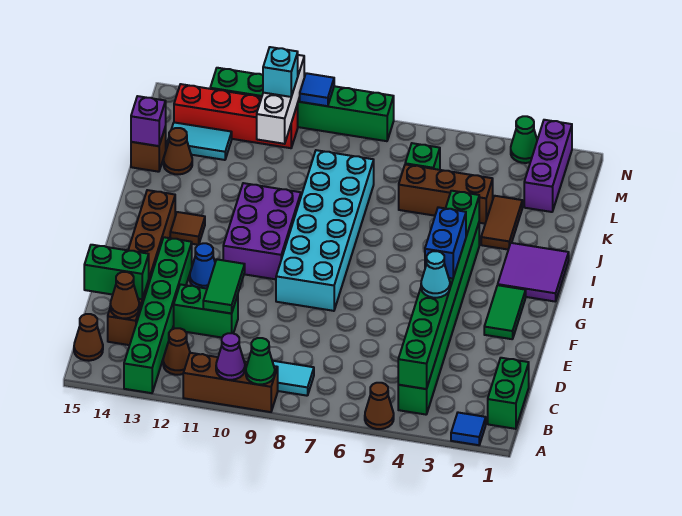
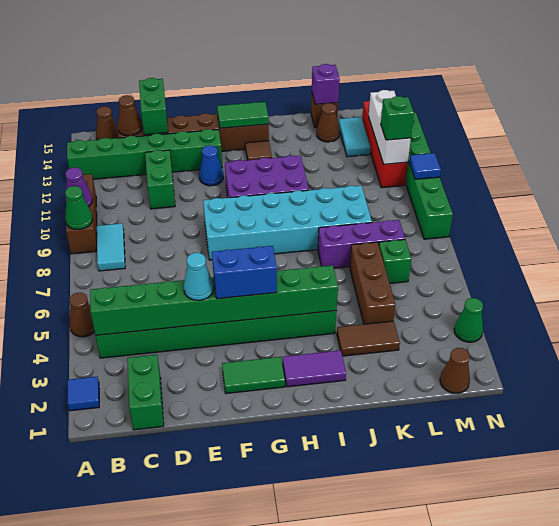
green 1x2 brick [488,358,529,429] -> green 1x2 brick turned to [127,355,164,430]
brown 1x1 cone [163,328,190,375] -> brown 1x1 cone moved to [440,348,470,393]
green 1x2 tile [203,259,245,313] -> green 1x2 tile moved to [217,102,269,128]
purple 2x2 tile [498,243,569,302] -> purple 1x2 tile [283,350,346,387]
purple 1x3 brick [524,120,572,212] -> purple 1x3 brick moved to [318,220,405,268]
white 1x3 brick [257,55,304,144] -> white 1x3 brick turned to [369,90,411,164]
cyan 1x1 brick [263,47,298,97] -> green 1x1 brick [381,96,414,140]

